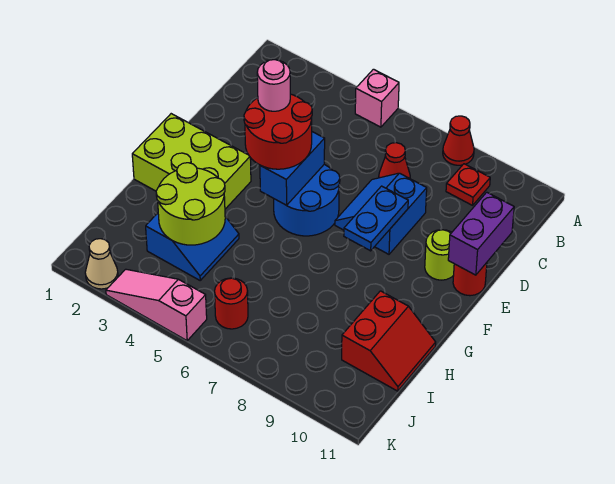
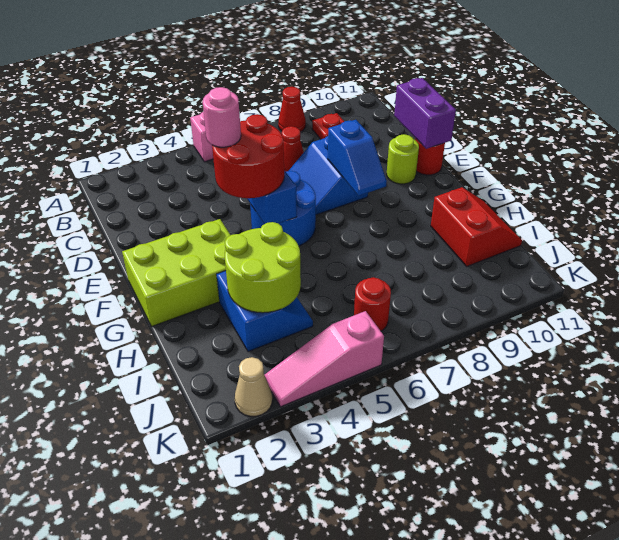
blue 1x2 plate [344,186,408,251] -> blue 1x2 slope [328,120,387,196]

